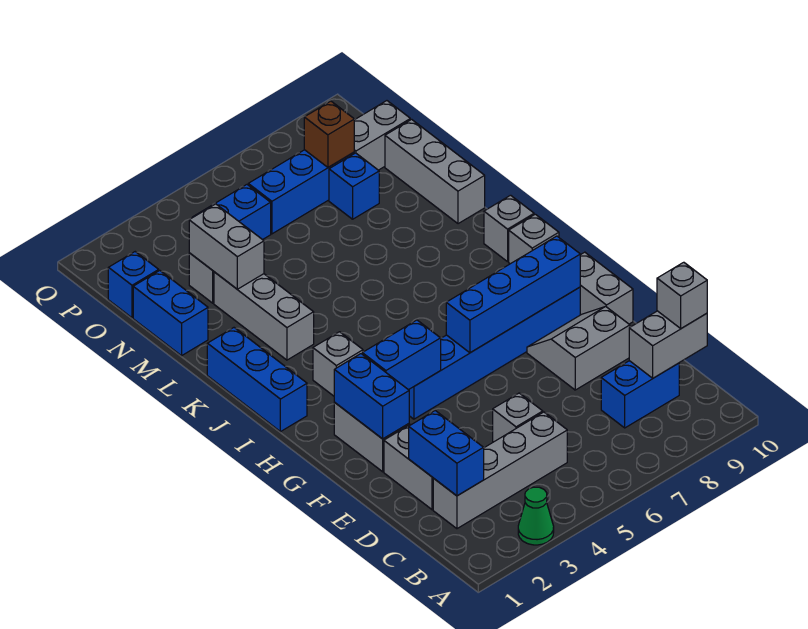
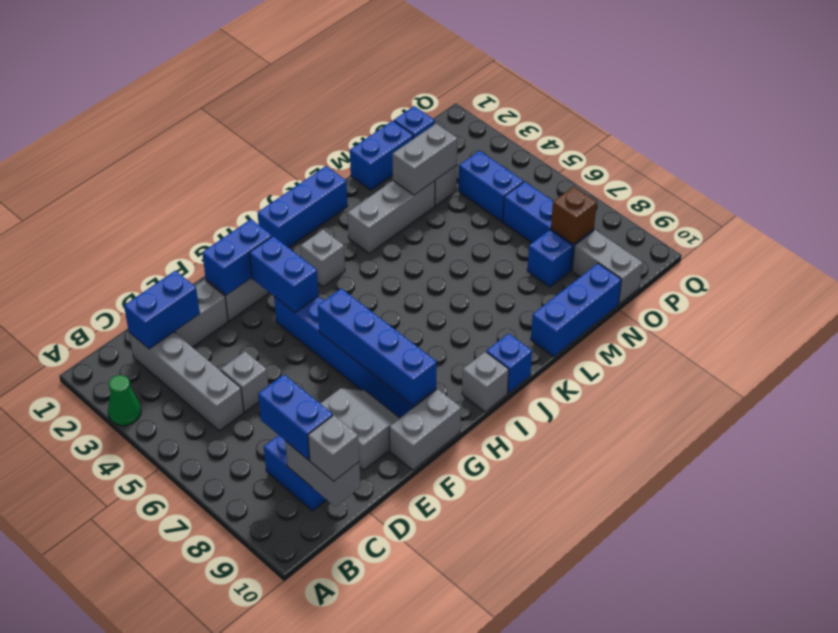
none -> blue 1x2 brick [258,375,333,460]
grey 1x1 brick [484,195,534,262] -> blue 1x1 brick [486,333,532,393]
grey 1x3 brick [385,119,485,224] -> blue 1x3 brick [531,263,621,357]

